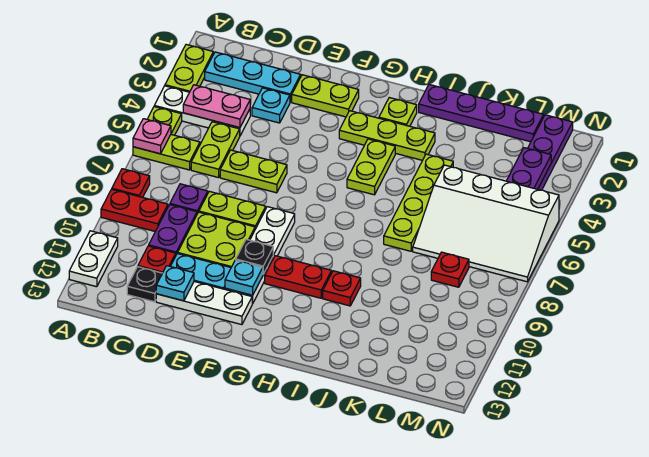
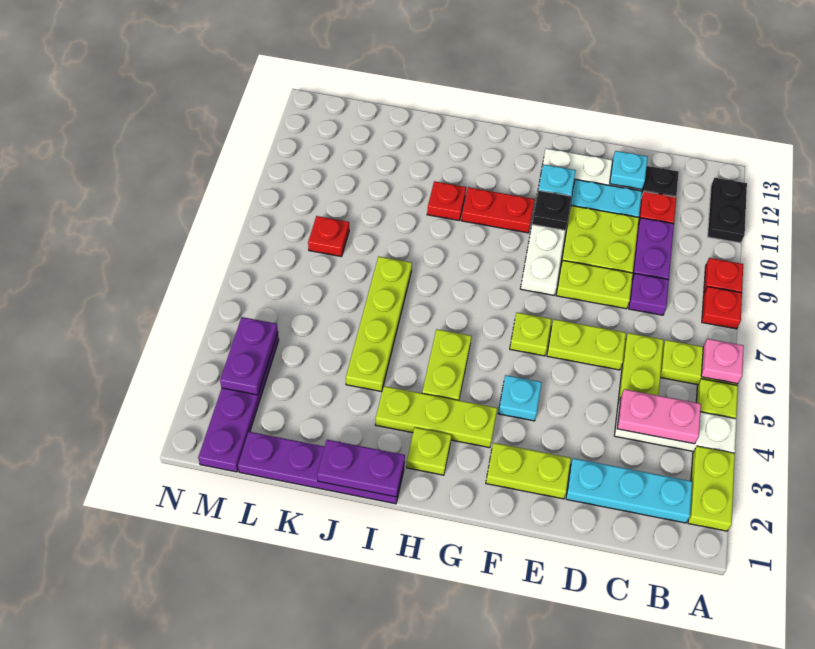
red 1x2 plate [101,189,168,231] -> red 1x1 plate [704,258,743,293]
white 1x2 plate [69,231,118,287] -> black 1x2 plate [708,178,747,243]
cyan 1x1 plate [252,88,290,123] -> cyan 1x1 plate moved to [498,375,542,421]
none -> lime 1x1 plate [510,312,552,356]
none -> purple 1x2 plate [317,440,405,497]
white 3x4 slope [413,165,559,282] -> none

